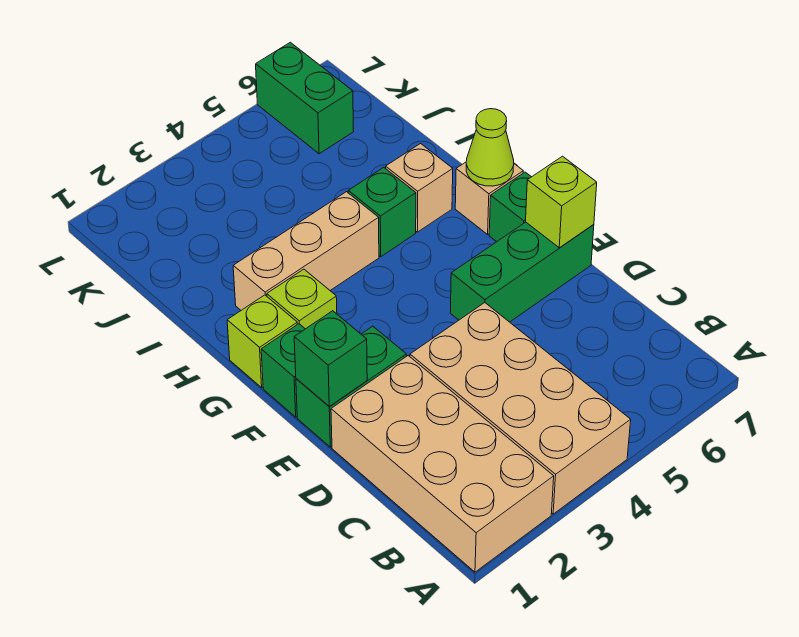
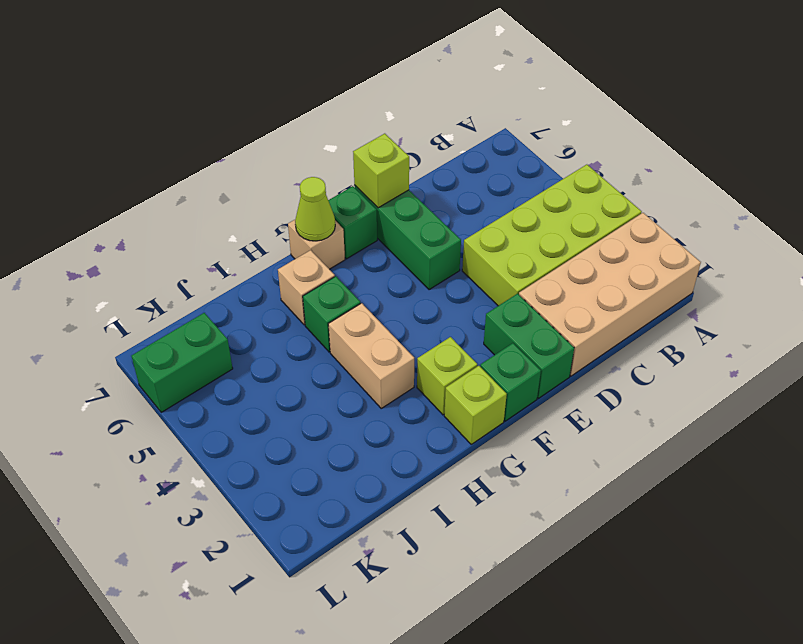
tan 2x4 brick [410,303,631,514] -> lime 2x4 brick [462,165,642,306]
green 1x1 brick [294,311,367,406] -> none
tan 1x3 brick [233,192,379,310] -> tan 1x2 brick [328,303,414,408]

